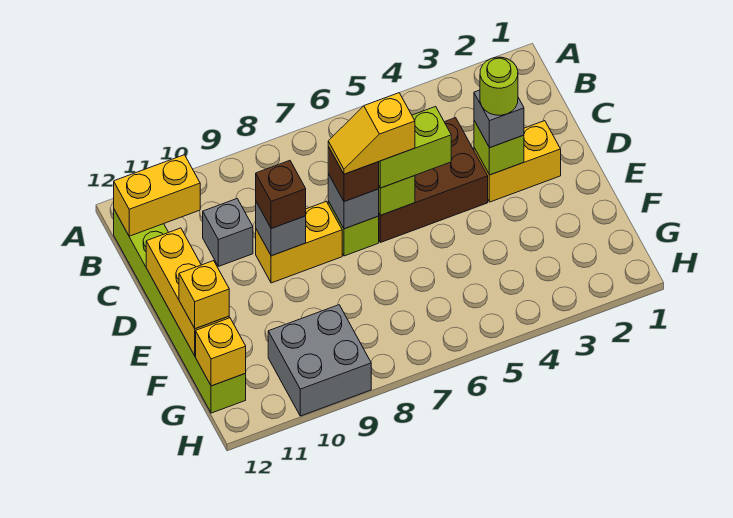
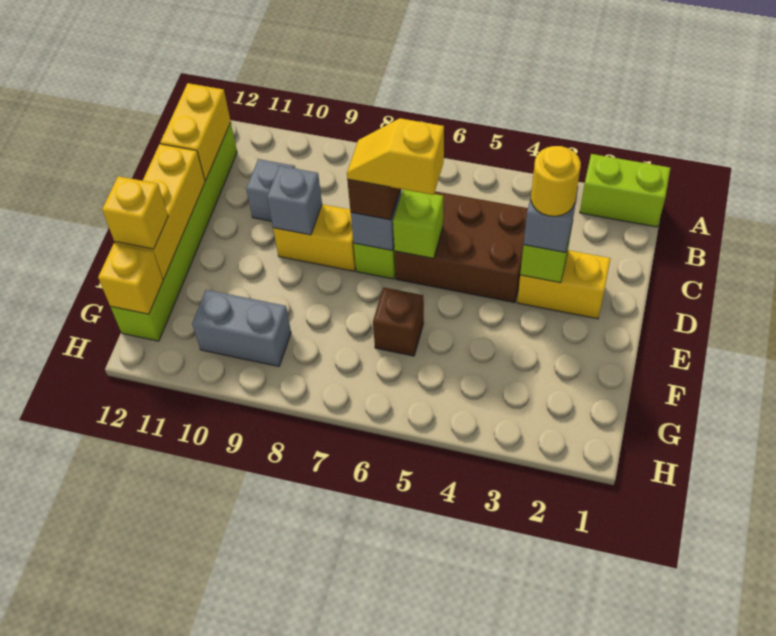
yellow 1x2 brick [114,155,200,236] -> yellow 1x2 brick turned to [160,83,231,180]
lime 1x1 round brick [480,57,518,115] -> yellow 1x1 round brick [531,146,581,216]
lime 1x2 brick [379,107,451,188] -> lime 1x2 brick moved to [580,154,670,227]
brown 1x1 brick [256,161,306,229] -> brown 1x1 brick moved to [373,288,424,356]
grey 2x2 brick [268,305,371,416] -> grey 1x2 brick [192,290,291,366]

